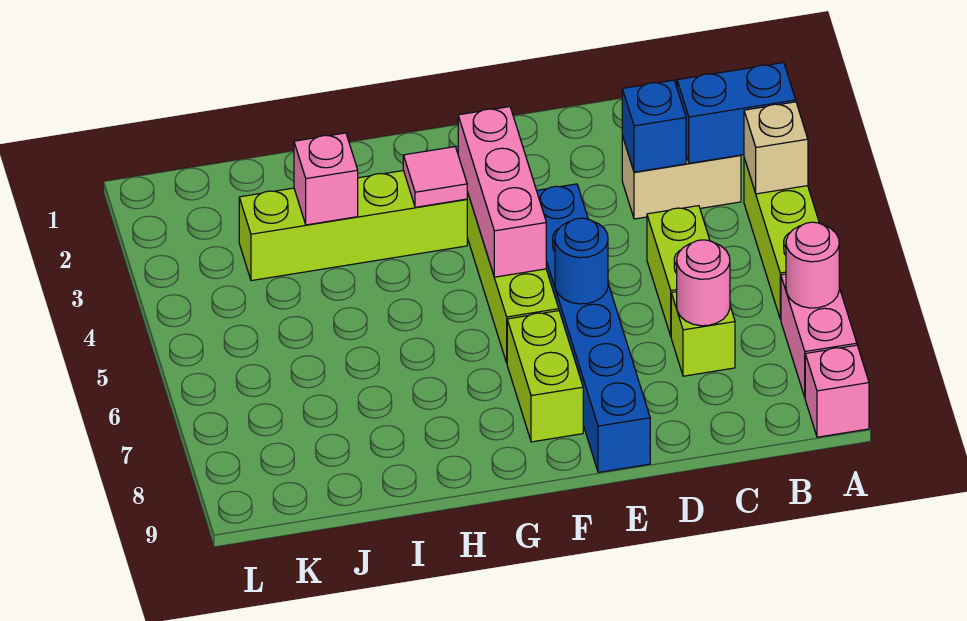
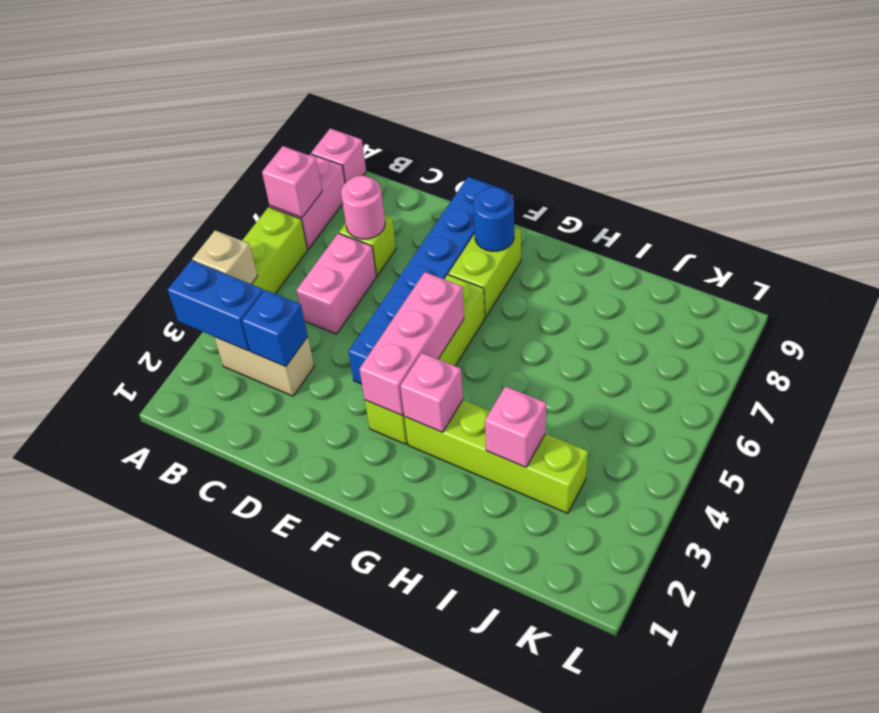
pink 1x1 round brick [786,222,839,308] -> pink 1x1 brick [262,146,322,217]
lime 1x2 brick [647,206,710,336] -> pink 1x2 brick [296,233,376,334]
blue 1x1 round brick [555,218,608,304] -> blue 1x1 round brick moved to [474,187,514,251]
pink 1x1 tile [403,147,467,207] -> pink 1x1 brick [400,353,463,432]

